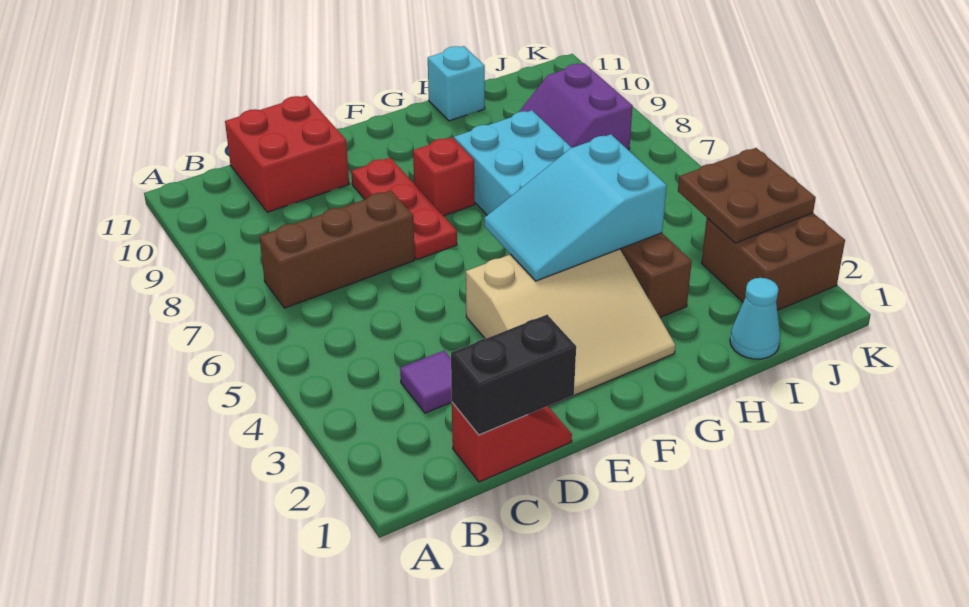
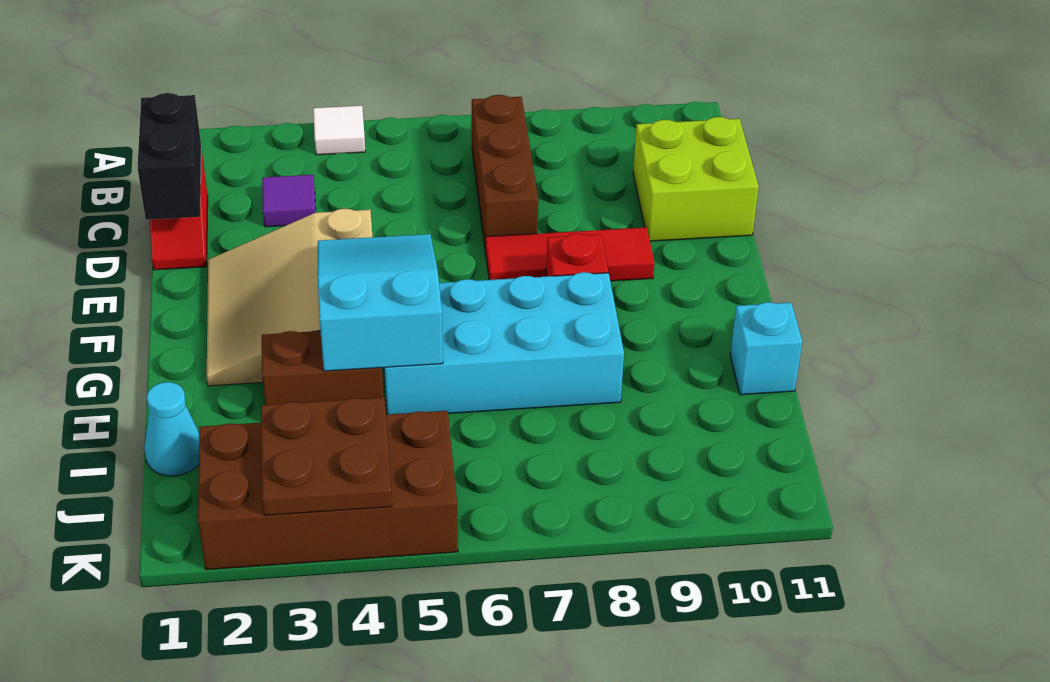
none -> white 1x1 tile [313,106,365,155]
red 2x2 brick [225,95,349,212] -> lime 2x2 brick [633,117,759,241]
red 1x3 plate [351,158,457,260] -> red 1x3 tile [485,227,654,281]
purple 2x2 slope [519,63,633,150] -> none
brown 2x2 brick [702,213,845,310] -> brown 2x4 brick [198,411,458,570]

